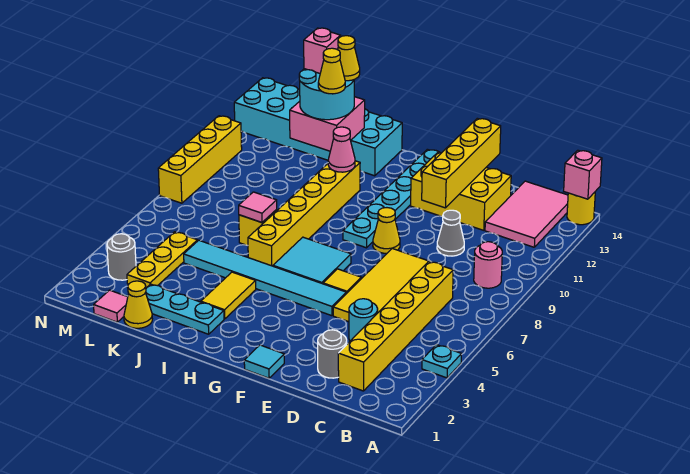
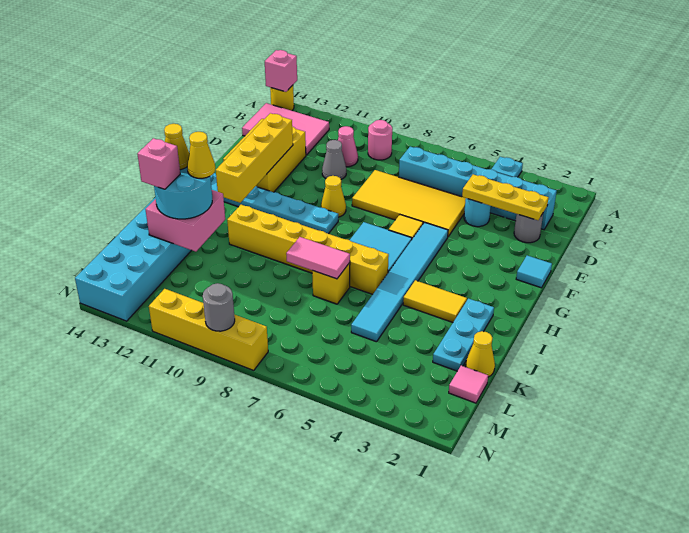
yellow 1x6 brick [338,261,453,391] -> cyan 1x6 brick [399,147,557,230]
yellow 1x4 brick [422,118,501,208] -> yellow 1x4 brick turned to [216,113,293,203]
pink 1x1 cone [328,127,355,172] -> pink 1x1 cone moved to [338,126,358,167]
pink 1x1 tile [239,192,277,222] -> pink 1x2 tile [286,237,350,279]
yellow 1x3 plate [127,232,198,288] -> yellow 1x3 plate moved to [462,174,548,220]
grey 1x1 round brick [107,234,136,280] -> grey 1x1 round brick moved to [203,283,235,331]

